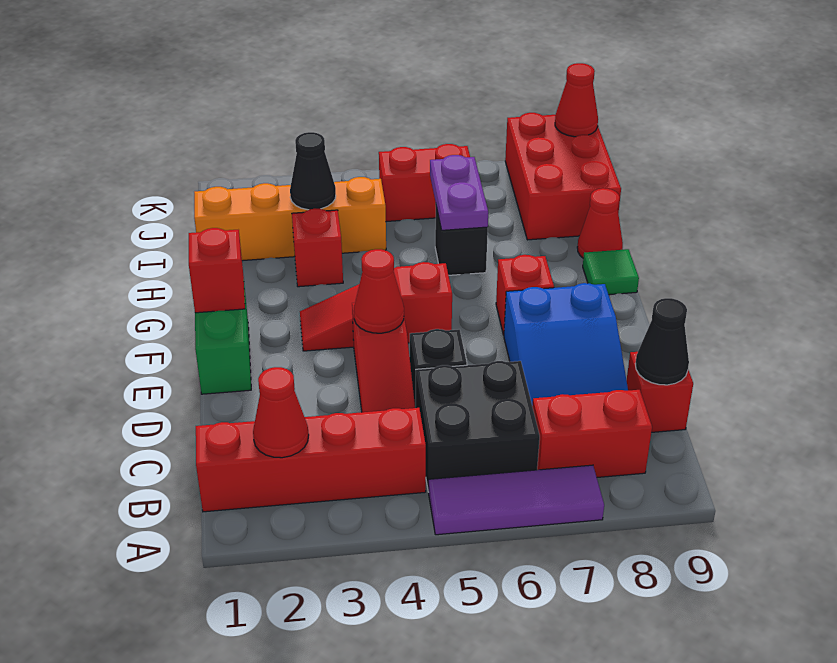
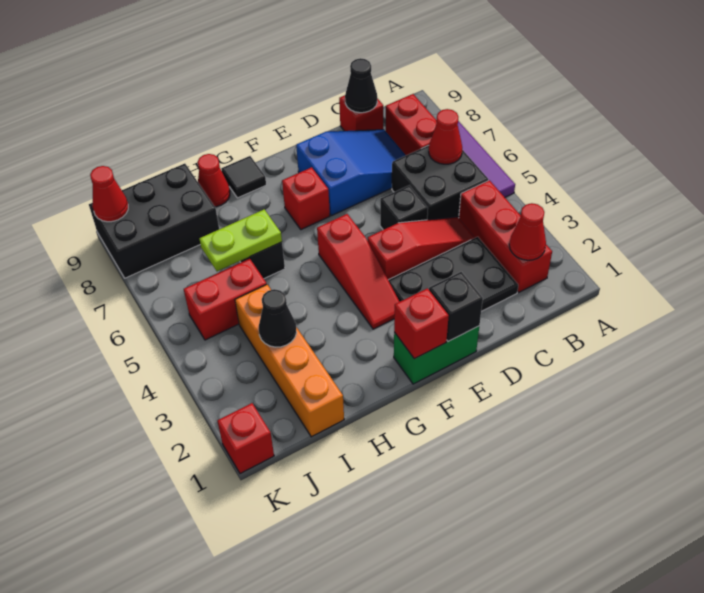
red 1x4 brick [196,408,426,512] -> red 1x3 brick [459,180,552,292]
none -> black 2x3 plate [388,237,518,311]
none -> black 1x1 brick [429,272,483,341]
red 1x1 cone [354,249,404,333] -> red 1x1 cone moved to [429,109,462,164]
green 1x1 tile [583,249,639,295] -> black 1x1 tile [221,156,266,198]
red 1x1 brick [292,209,343,287] -> red 1x1 brick moved to [217,403,274,474]
purple 1x2 plate [430,155,488,230] -> lime 1x2 plate [199,209,282,271]
red 2x3 brick [505,113,621,240] -> black 2x3 brick [89,164,219,278]
red 1x2 brick [379,144,470,222] -> red 1x2 brick turned to [184,259,267,340]

